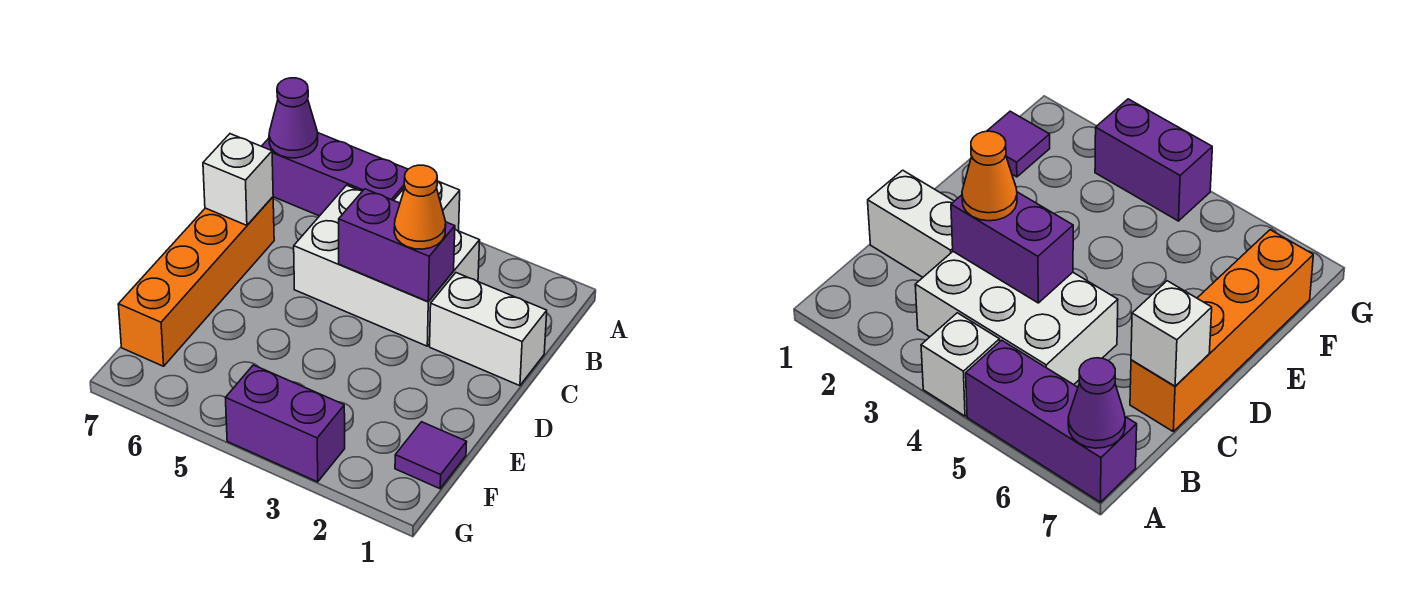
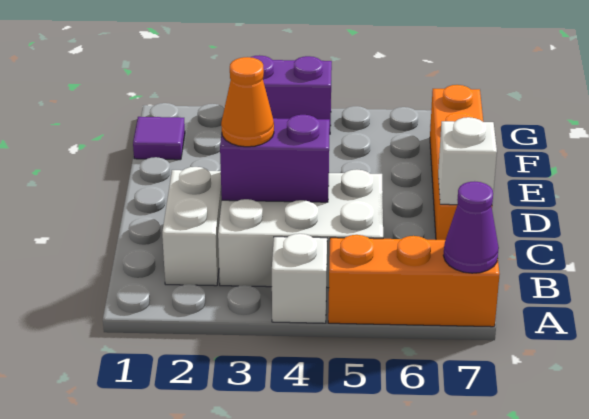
purple 1x3 brick [262,133,408,216] -> orange 1x3 brick [328,235,500,327]
white 1x2 brick [430,273,547,386] -> white 1x2 brick turned to [162,167,222,286]

